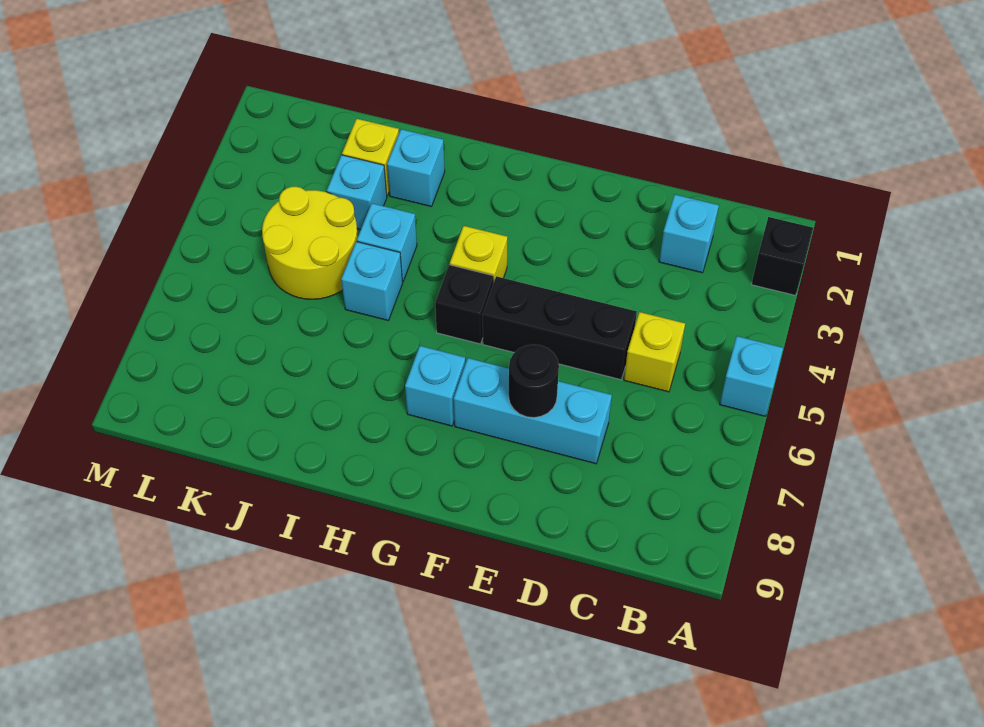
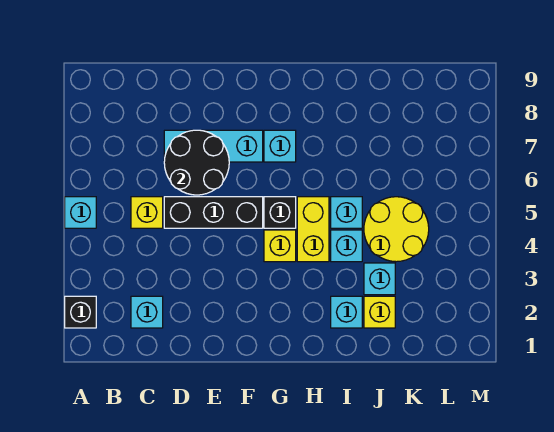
black 1x1 round brick [508,345,559,418] -> black 2x2 round brick [164,130,229,195]
none -> yellow 1x2 brick [297,197,329,262]

